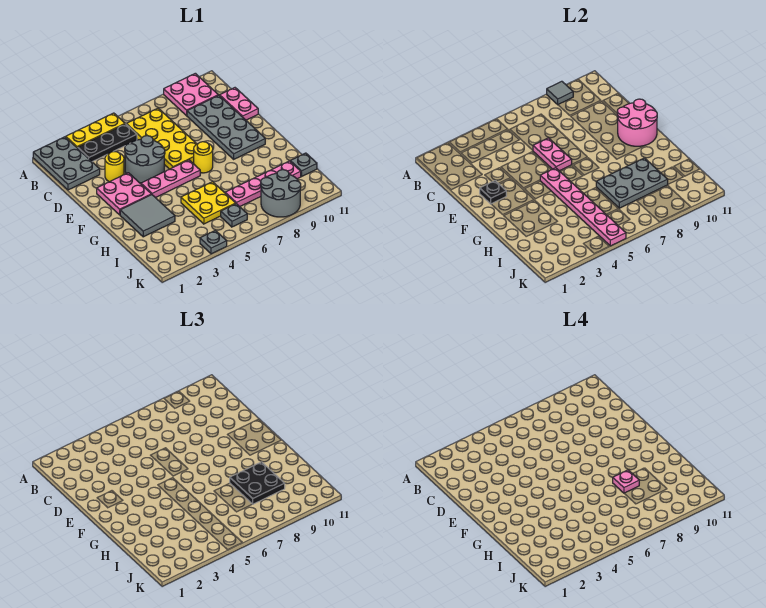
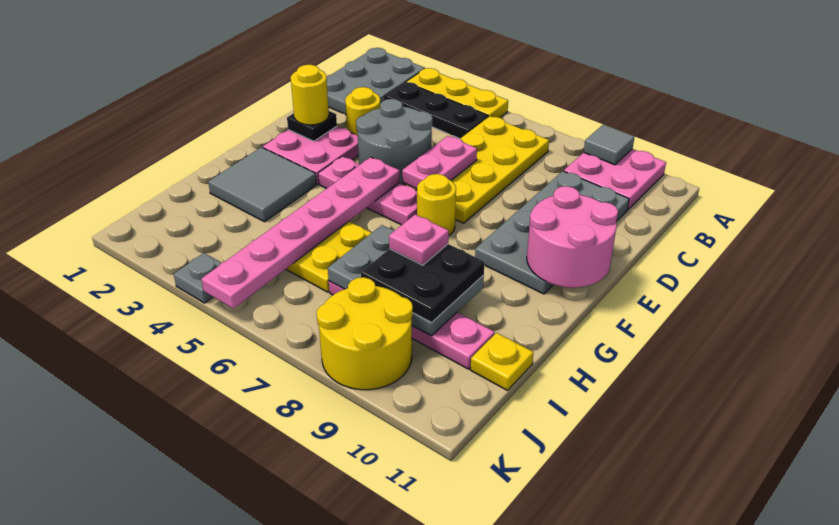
pink 1x2 plate [220,88,258,120] -> none
none -> yellow 1x1 round brick [291,65,329,125]
grey 1x1 plate [290,153,317,176] -> yellow 1x1 plate [471,333,533,391]
grey 1x1 plate [221,204,247,227] -> none
grey 2x2 round brick [261,170,301,217] -> yellow 2x2 round brick [317,277,413,390]

